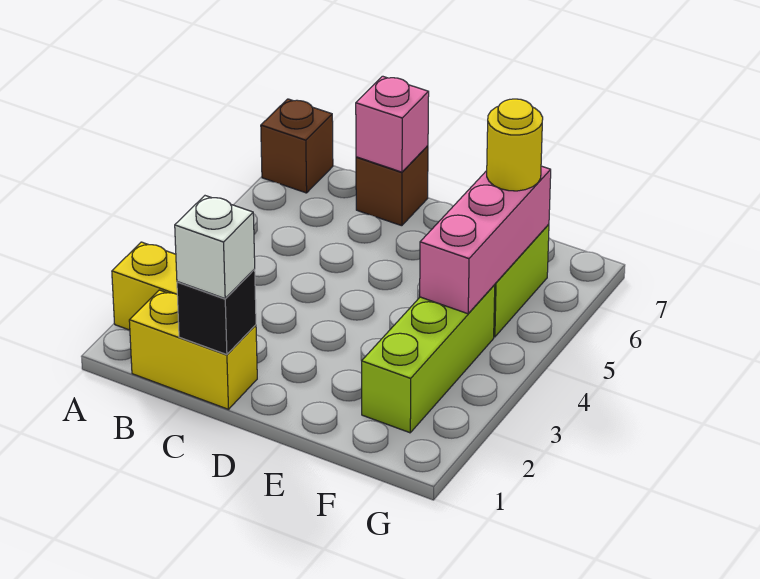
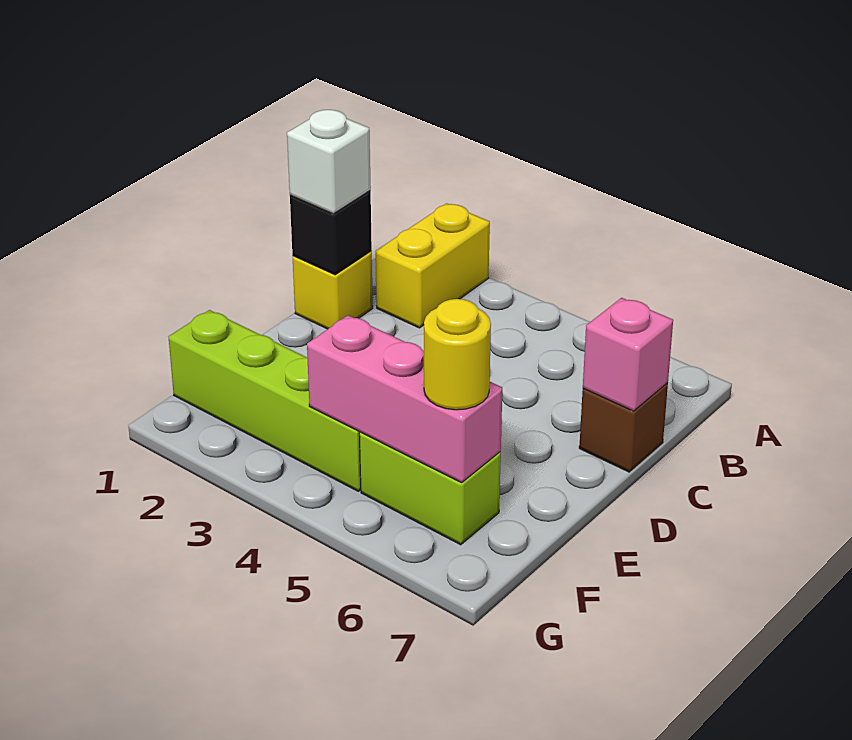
brown 1x1 brick [261,99,333,193] -> none
yellow 1x2 brick [129,290,257,409] -> yellow 1x1 brick [293,251,373,329]
lime 1x3 brick [362,285,495,433] -> lime 1x4 brick [169,310,361,491]

